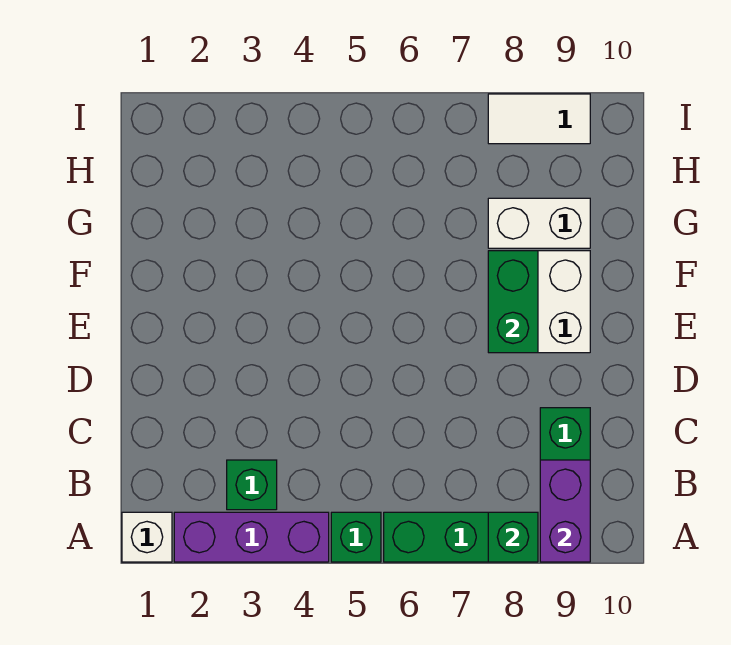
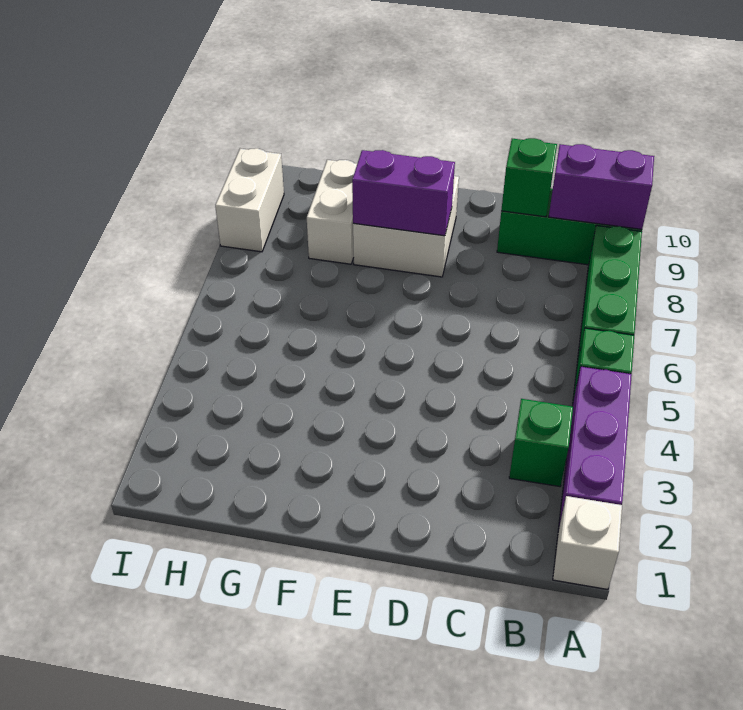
green 1x1 brick [488,512,538,562] -> green 1x1 brick moved to [501,138,557,217]
green 1x2 brick [488,251,538,353] -> purple 1x2 brick [352,150,455,236]
white 1x2 tile [488,94,590,144] -> white 1x2 brick [215,148,284,252]

